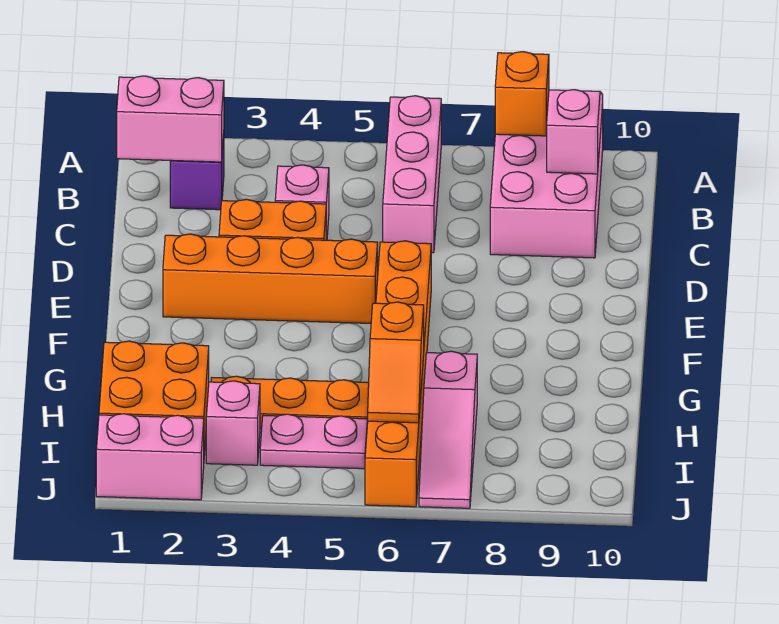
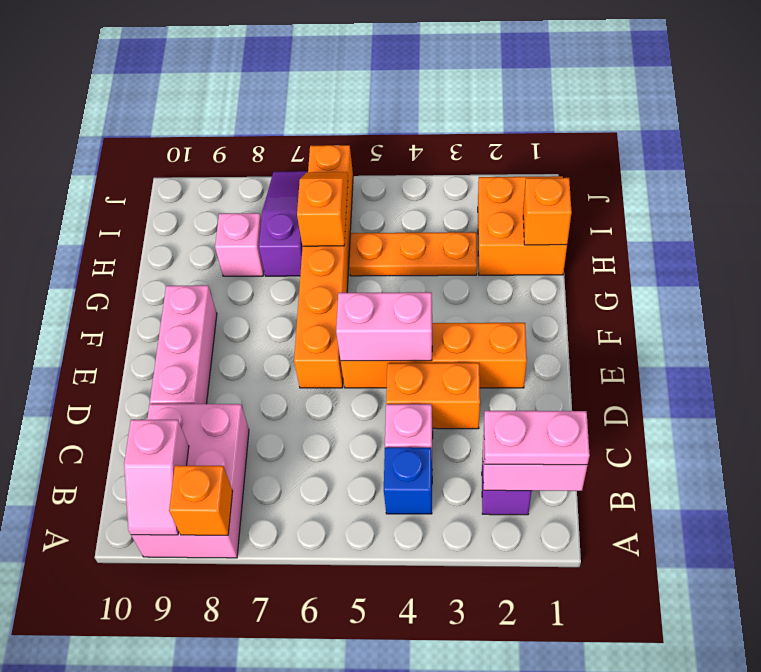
pink 1x3 brick [383,96,441,253] -> pink 1x3 brick moved to [150,285,217,404]
none -> blue 1x1 brick [384,447,432,514]
none -> orange 1x1 brick [523,178,572,245]
pink 1x3 slope [419,351,477,508] -> purple 1x3 slope [259,171,308,276]
pink 1x1 brick [206,381,260,465] -> pink 1x1 brick moved to [215,213,264,276]
pink 1x2 plate [260,414,367,469] -> pink 1x2 plate moved to [484,411,590,465]
pink 1x2 brick [96,414,204,500] -> pink 1x2 brick moved to [336,292,432,361]

